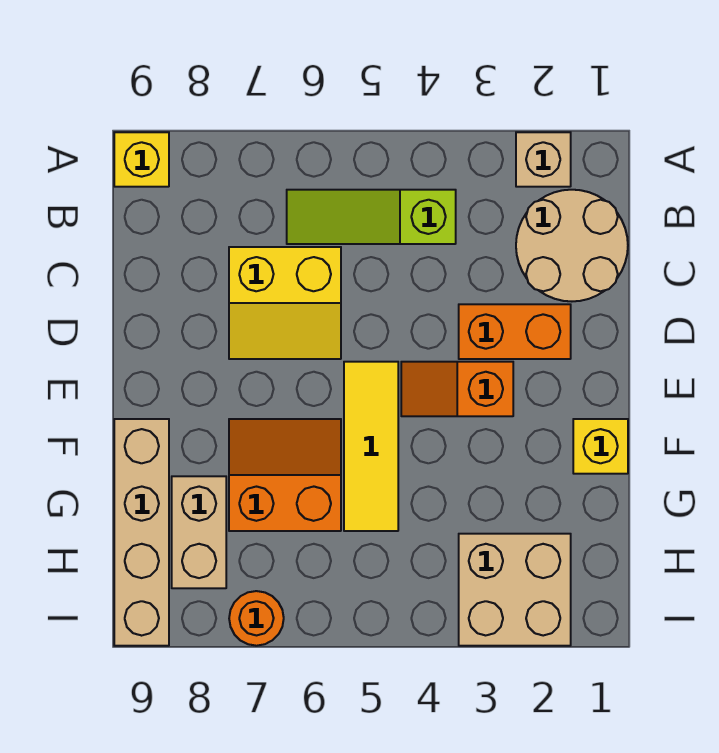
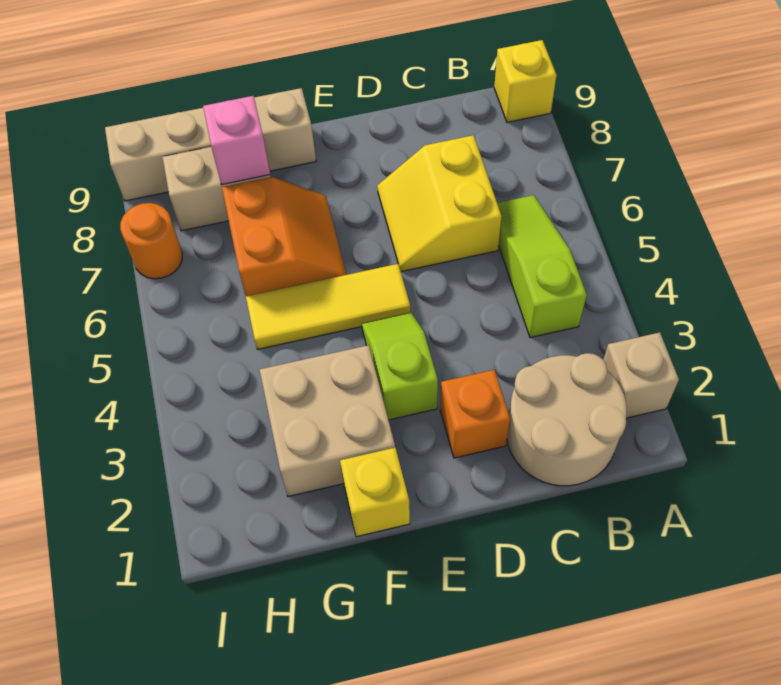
orange 1x2 brick [459,304,571,359] -> orange 1x1 brick [440,370,510,458]
orange 1x2 slope [401,362,513,416] -> lime 1x2 slope [362,312,438,420]
none -> pink 1x1 brick [203,96,270,185]
tan 2x2 brick [459,534,571,646] -> tan 2x2 brick moved to [260,345,395,496]

